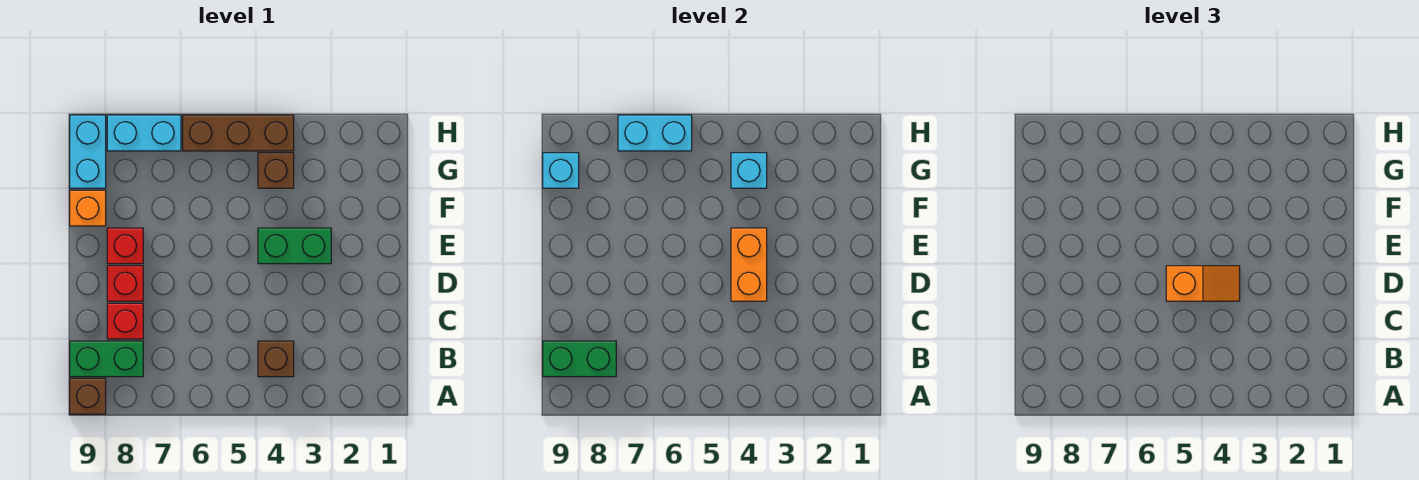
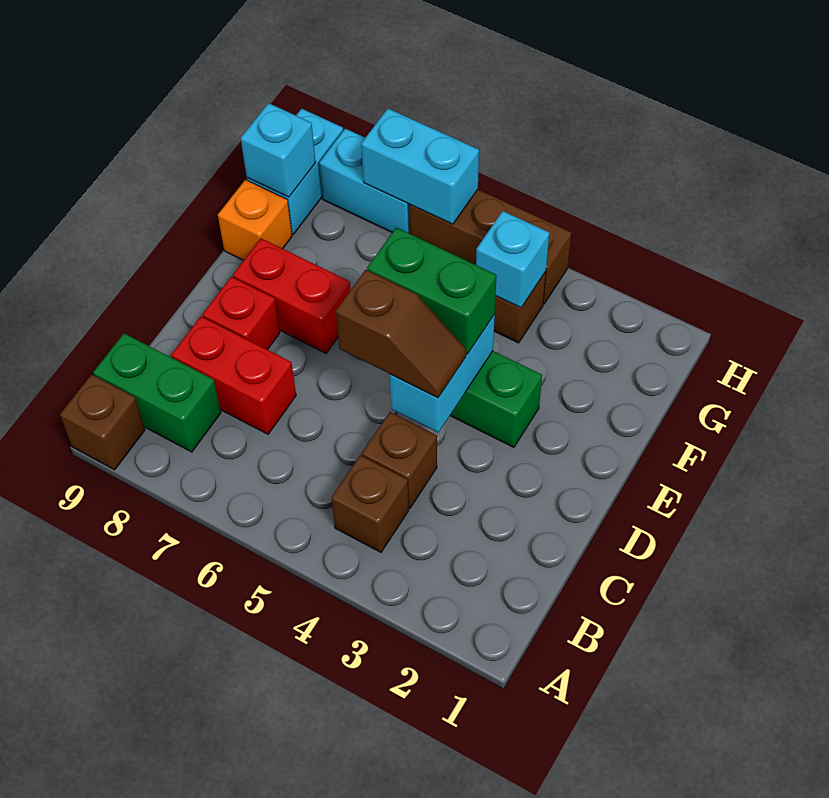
green 1x2 brick [543,341,616,377] -> green 1x2 brick moved to [367,228,497,354]
none -> brown 1x1 brick [362,412,437,508]
red 1x1 brick [107,303,143,339] -> red 1x2 brick [171,316,296,434]
orange 1x2 brick [731,228,767,301] -> cyan 1x2 brick [390,315,495,433]
orange 1x2 slope [1166,266,1240,301] -> brown 1x2 slope [336,270,466,398]
red 1x1 brick [107,228,143,264] -> red 1x2 brick [233,238,351,353]

